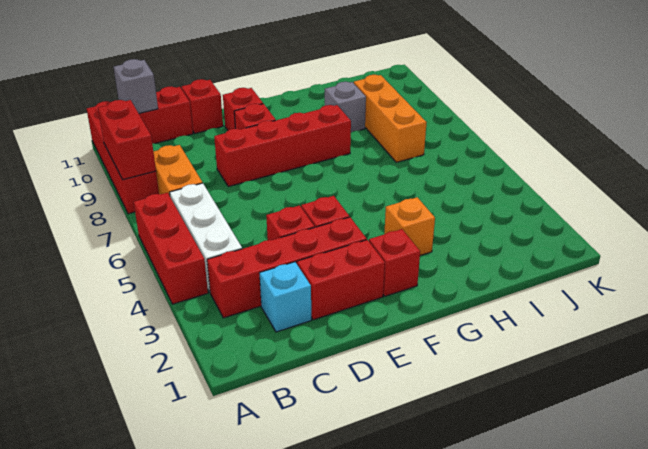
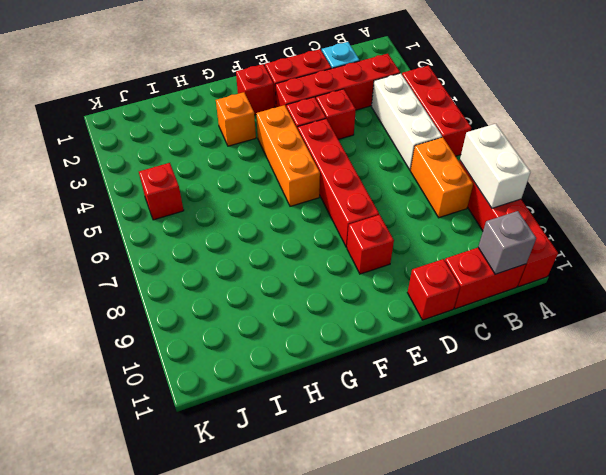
red 1x2 brick [98,100,156,180] -> white 1x2 brick [460,124,530,208]
red 1x4 brick [214,105,351,186] -> red 1x4 brick turned to [298,119,379,247]
red 1x1 brick [223,88,263,130] -> red 1x1 brick moved to [139,163,184,220]
grey 1x1 brick [325,82,366,132] -> none
orange 1x3 brick [354,75,427,162] -> orange 1x3 brick moved to [256,105,320,206]

